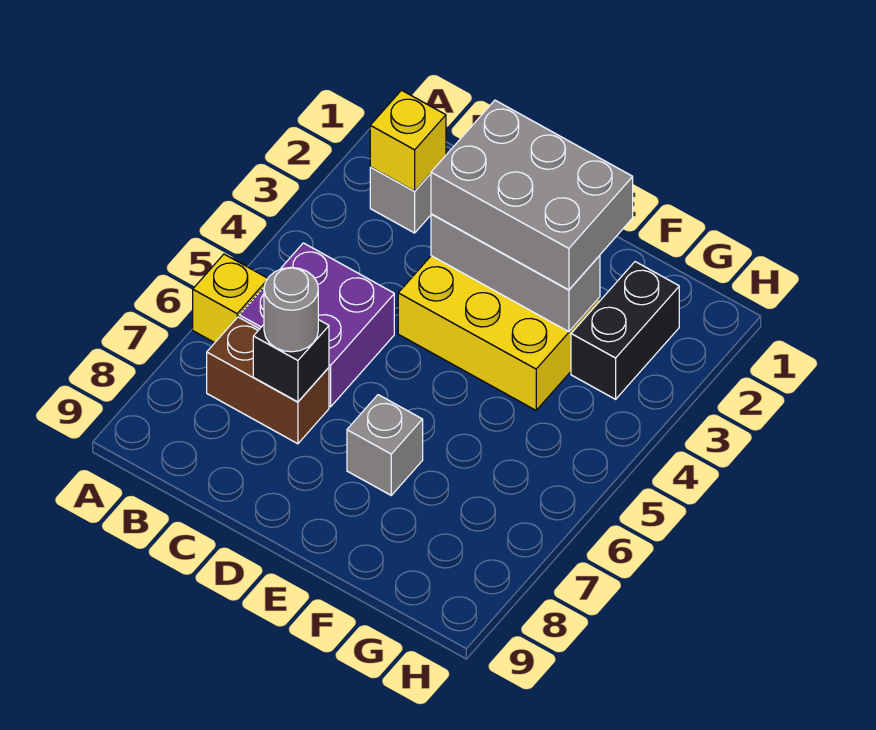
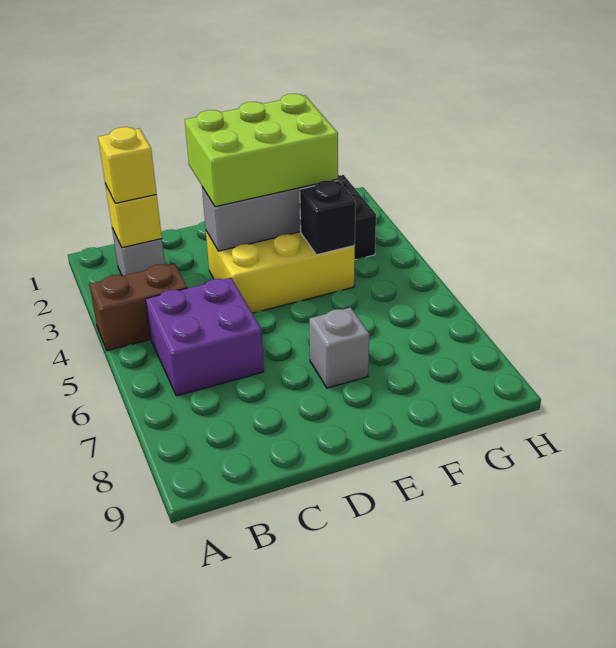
yellow 1x1 brick [193,254,268,343] -> yellow 1x1 brick moved to [98,127,157,203]
brown 1x2 brick [207,317,329,444] -> brown 1x2 brick moved to [89,263,187,351]
black 1x1 brick [253,320,329,402] -> black 1x1 brick moved to [300,180,356,255]
grey 1x1 round brick [264,267,318,352] -> none
grey 2x3 brick [431,100,633,290] -> lime 2x3 brick [185,94,338,207]

